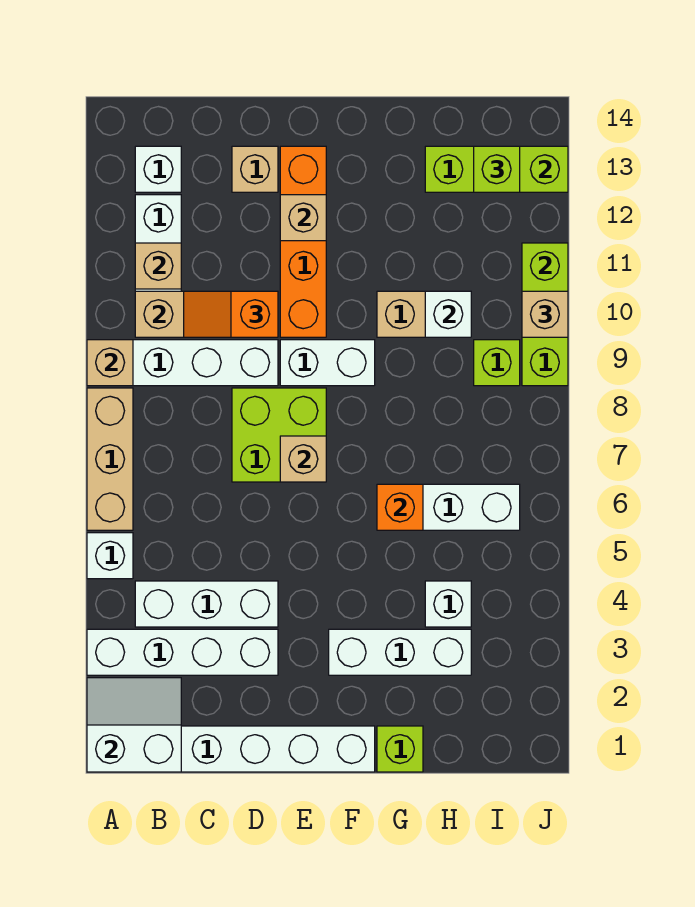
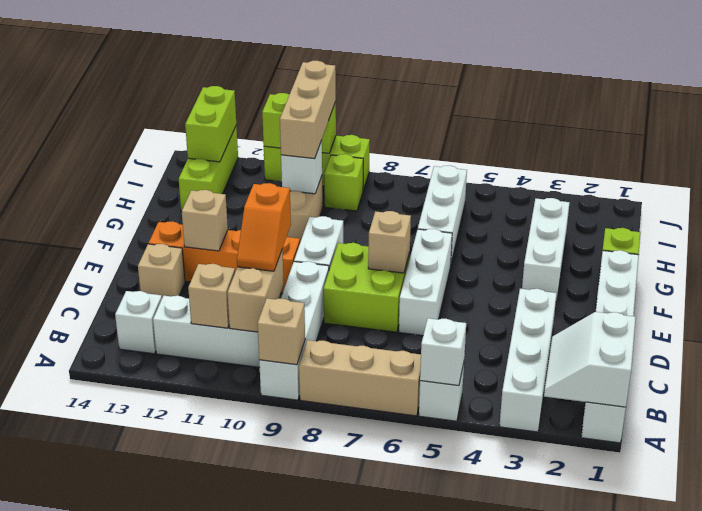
white 1x3 brick [135,581,278,627] -> white 1x3 brick moved to [399,229,452,336]
orange 1x1 brick [377,484,423,530] -> none
white 1x1 brick [425,581,471,627] -> white 1x1 brick moved to [420,318,466,386]
lime 1x1 brick [474,146,520,192] -> none
tan 1x1 brick [522,291,568,337] -> tan 1x3 brick [280,61,336,159]

